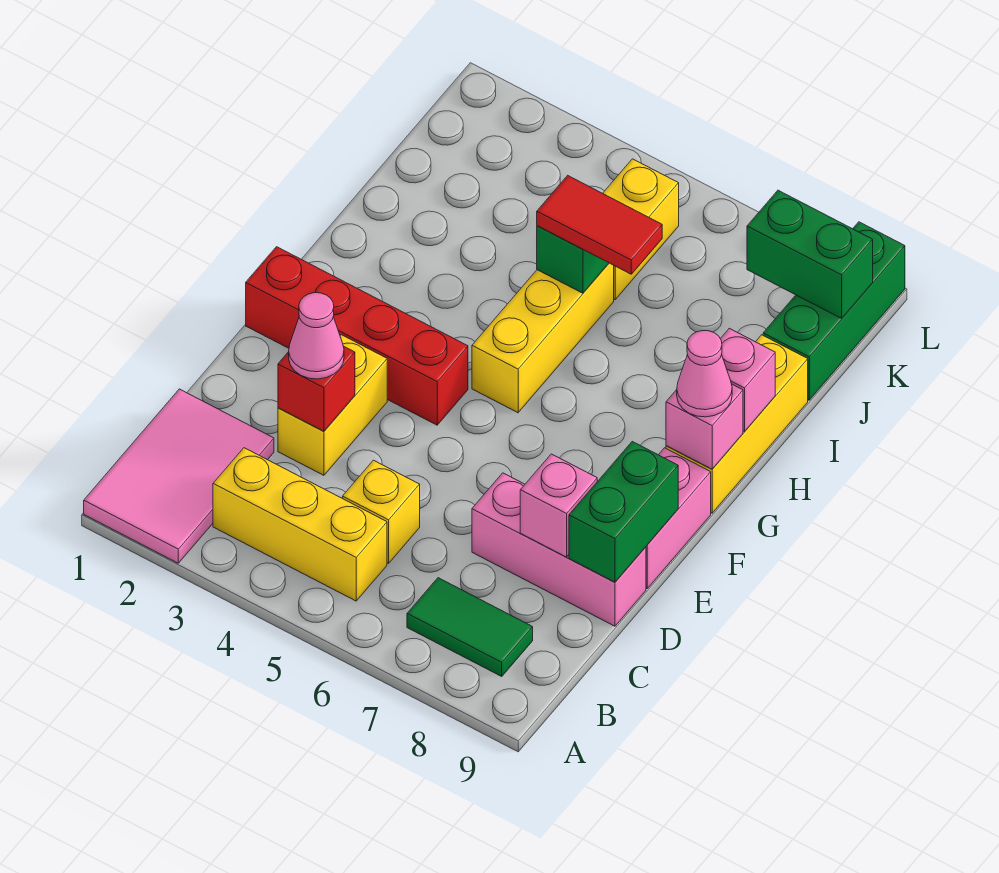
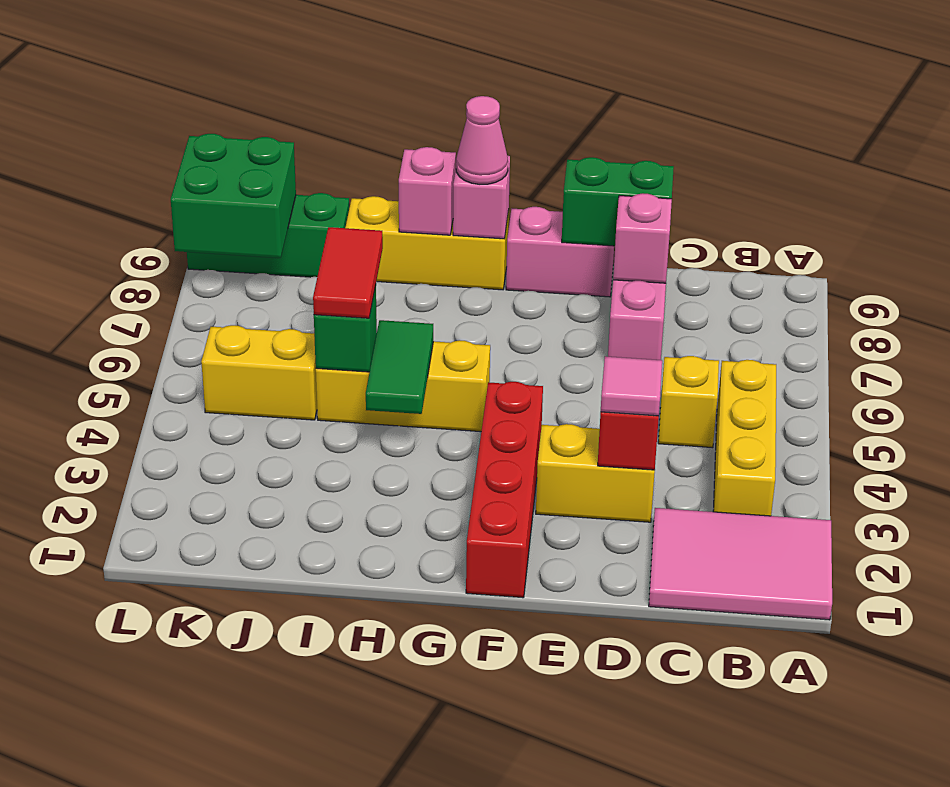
green 1x2 tile [407,578,533,676] -> green 1x2 tile moved to [366,320,433,414]
pink 1x1 cone [289,293,344,379] -> pink 1x1 tile [601,356,662,416]
green 1x2 brick [747,190,873,318] -> green 2x2 brick [171,134,296,258]

